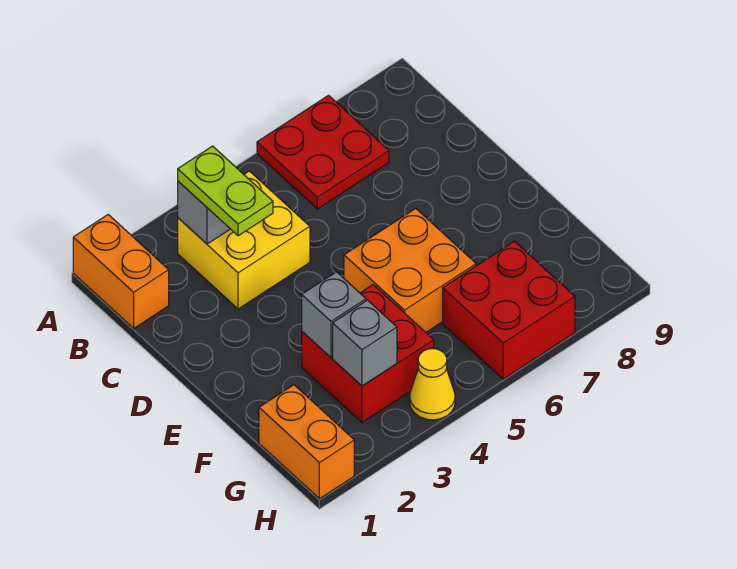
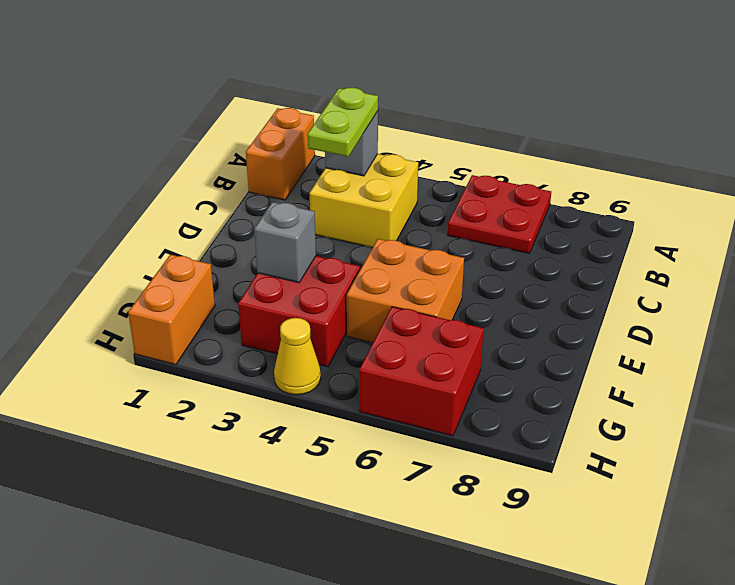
grey 1x1 brick [333,300,397,386] -> none

